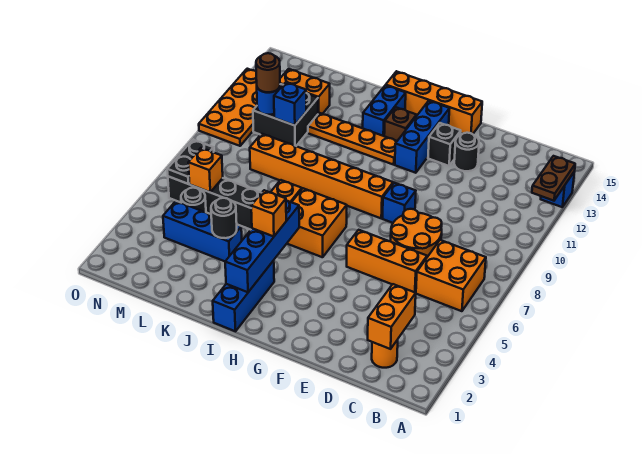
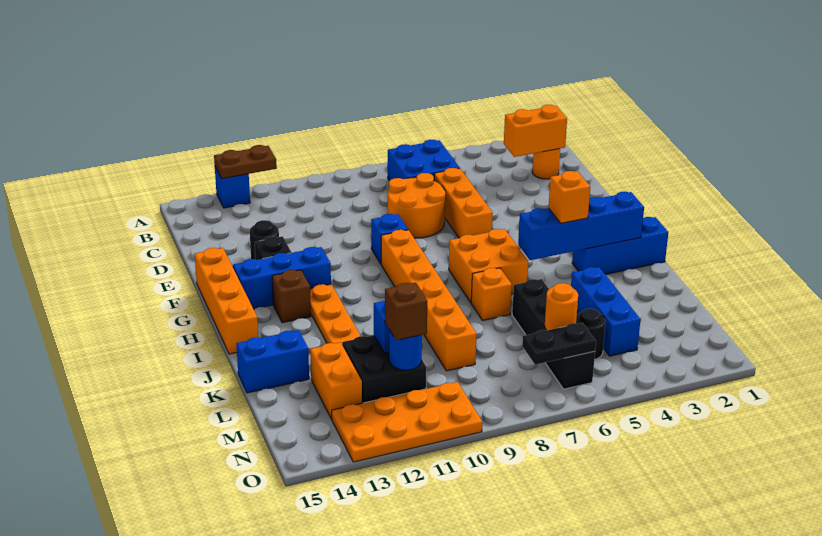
orange 2x2 brick [416,240,486,311] -> blue 2x2 brick [388,140,459,181]
blue 1x2 brick [363,85,406,136] -> blue 1x2 brick moved to [236,330,309,393]
black 1x1 round brick [211,198,237,238] -> none
orange 1x1 brick [188,148,223,192] -> orange 1x1 round brick [545,283,578,330]
brown 1x1 round brick [256,53,280,92] -> brown 1x1 brick [385,283,427,340]

